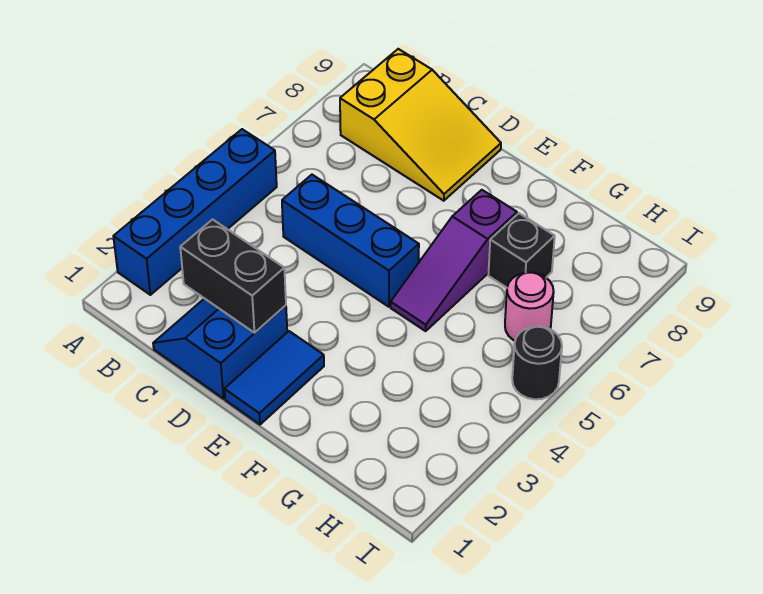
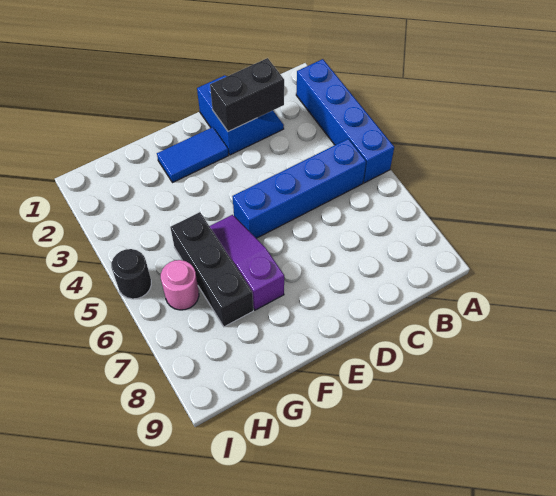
yellow 2x3 slope [340,49,501,201] -> none
blue 1x3 brick [282,175,419,307] -> blue 1x4 brick [233,139,366,238]
blue 1x2 tile [224,331,324,424] -> blue 1x2 tile turned to [157,127,228,183]
black 1x1 brick [488,213,555,288] -> black 1x3 brick [170,212,253,327]

